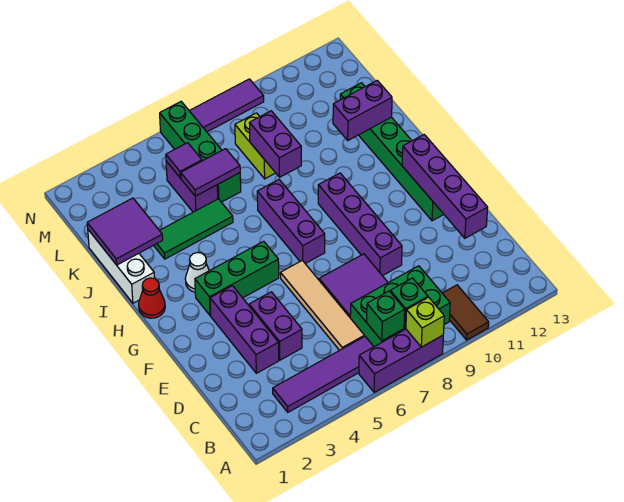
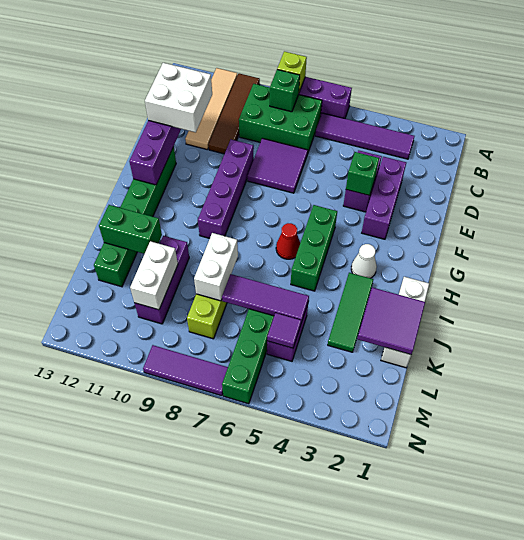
brown 1x2 tile [442,285,489,340] -> brown 1x4 tile [208,73,260,154]
green 1x1 brick [367,291,405,341] -> green 1x1 brick moved to [346,152,379,195]
tan 1x4 tile [280,260,364,350] -> tan 1x4 tile moved to [185,68,237,150]
none -> white 2x2 brick [145,63,212,132]
green 1x3 brick [195,241,279,316] -> green 1x3 brick turned to [291,205,337,291]
purple 1x3 brick [257,180,325,264] -> purple 1x3 brick moved to [135,236,189,324]
red 1x1 cone [139,278,165,318] -> red 1x1 cone moved to [276,223,300,259]
green 1x3 tile [154,199,233,259] -> green 1x3 tile turned to [328,273,373,352]
purple 1x2 brick [249,111,301,177] -> white 1x2 brick [194,233,238,301]
purple 1x2 brick [333,80,392,140] -> green 1x2 brick [99,205,162,254]
purple 1x2 tile [181,149,240,196] -> purple 1x3 tile [222,274,309,322]
none -> white 1x2 brick [130,241,178,310]

